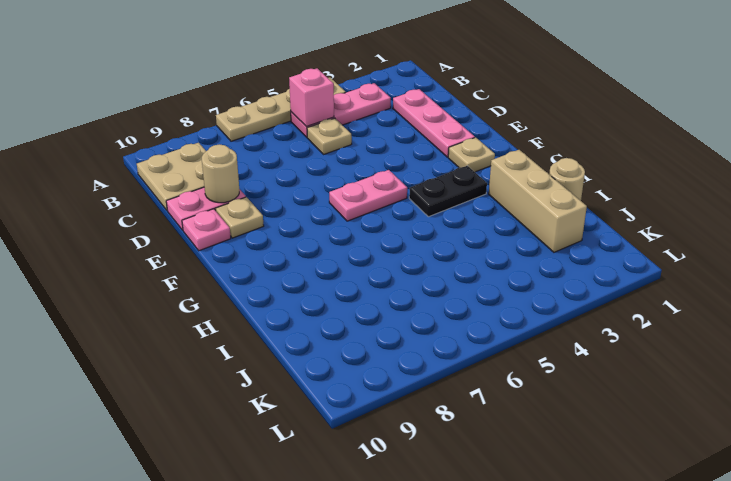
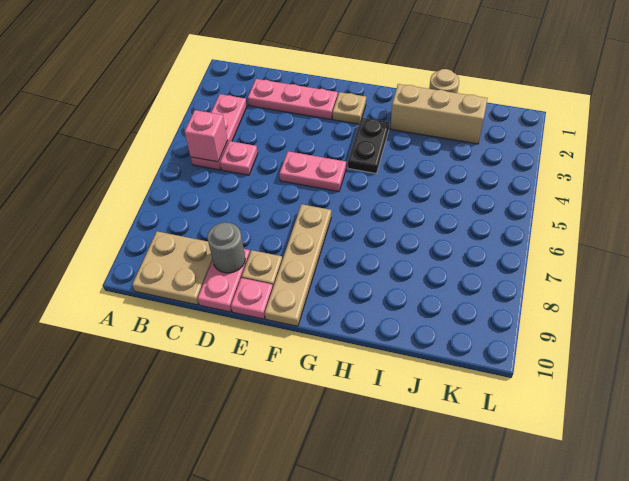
tan 1x4 plate [216,77,346,141] -> tan 1x4 plate moved to [265,204,331,326]
tan 1x1 plate [307,118,352,154] -> pink 1x1 plate [220,141,258,175]
tan 1x1 round brick [202,144,239,203] -> grey 1x1 round brick [207,222,245,273]
pink 1x2 plate [329,170,407,221] -> pink 1x2 plate turned to [280,151,346,192]

